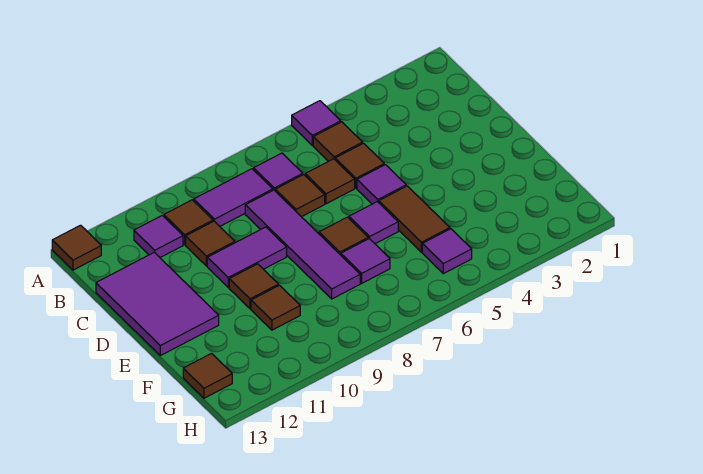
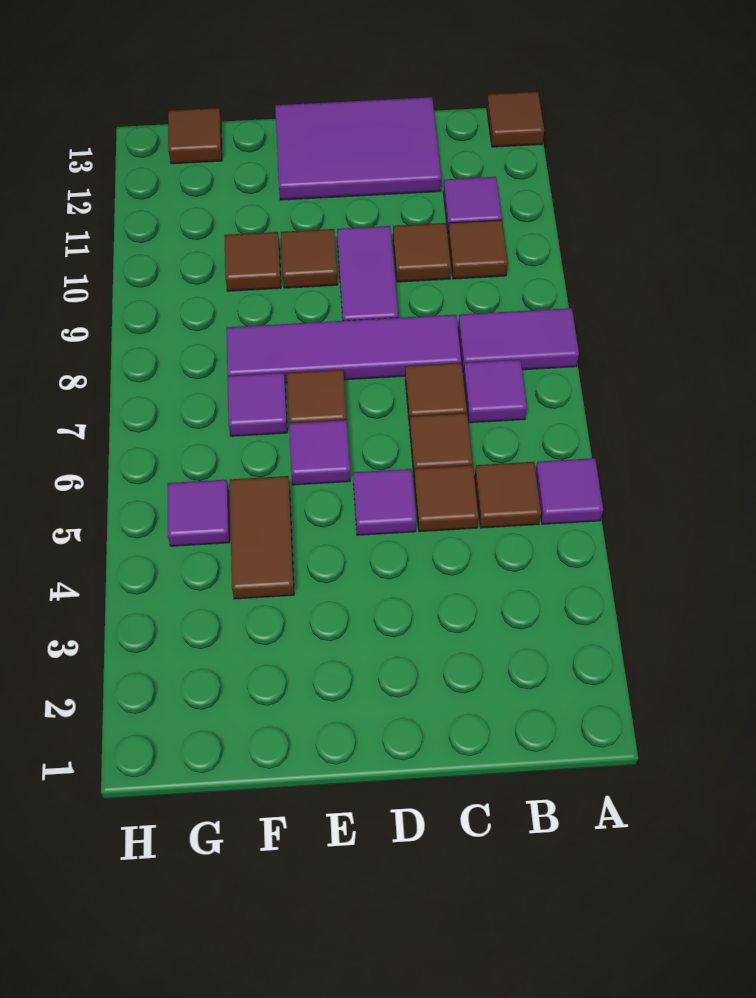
purple 1x2 tile [194,169,273,226] -> purple 1x2 tile turned to [458,308,579,373]
brown 1x2 tile [379,186,450,252] -> brown 1x2 tile turned to [230,476,294,599]

